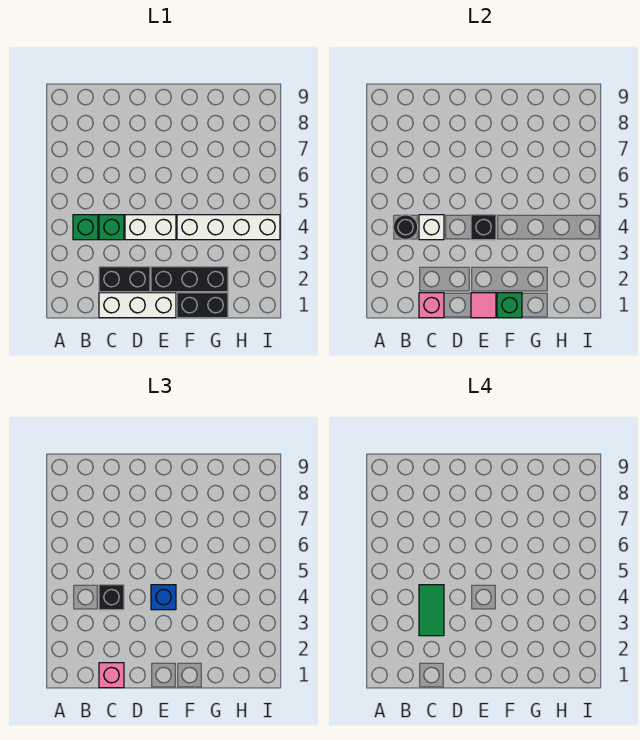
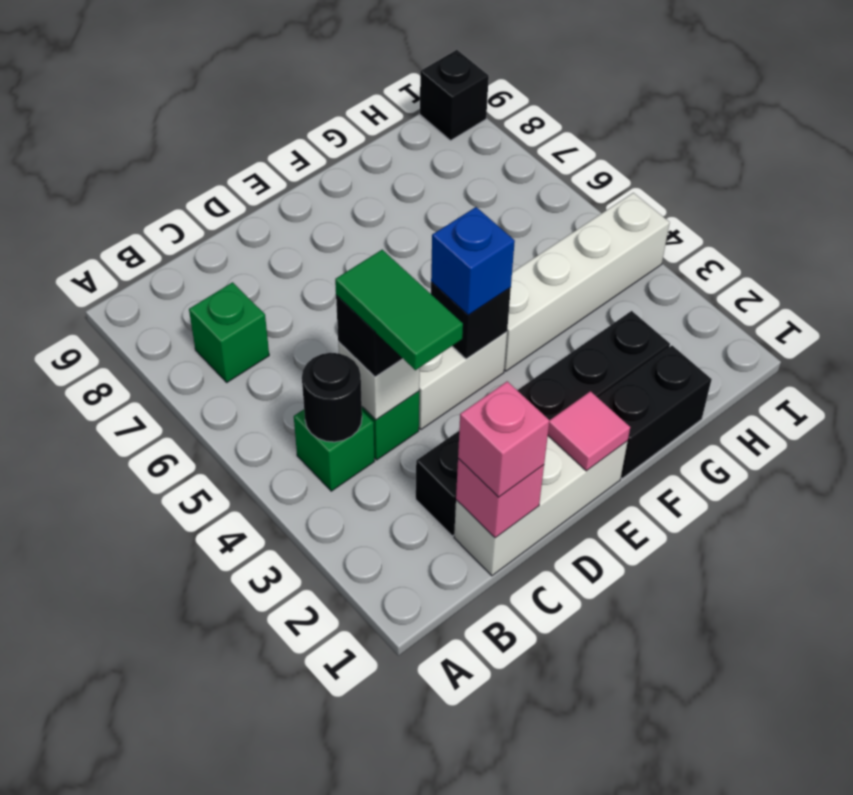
green 1x1 brick [497,293,522,318] -> green 1x1 brick moved to [189,282,269,382]
none -> black 1x1 brick [420,50,489,140]

